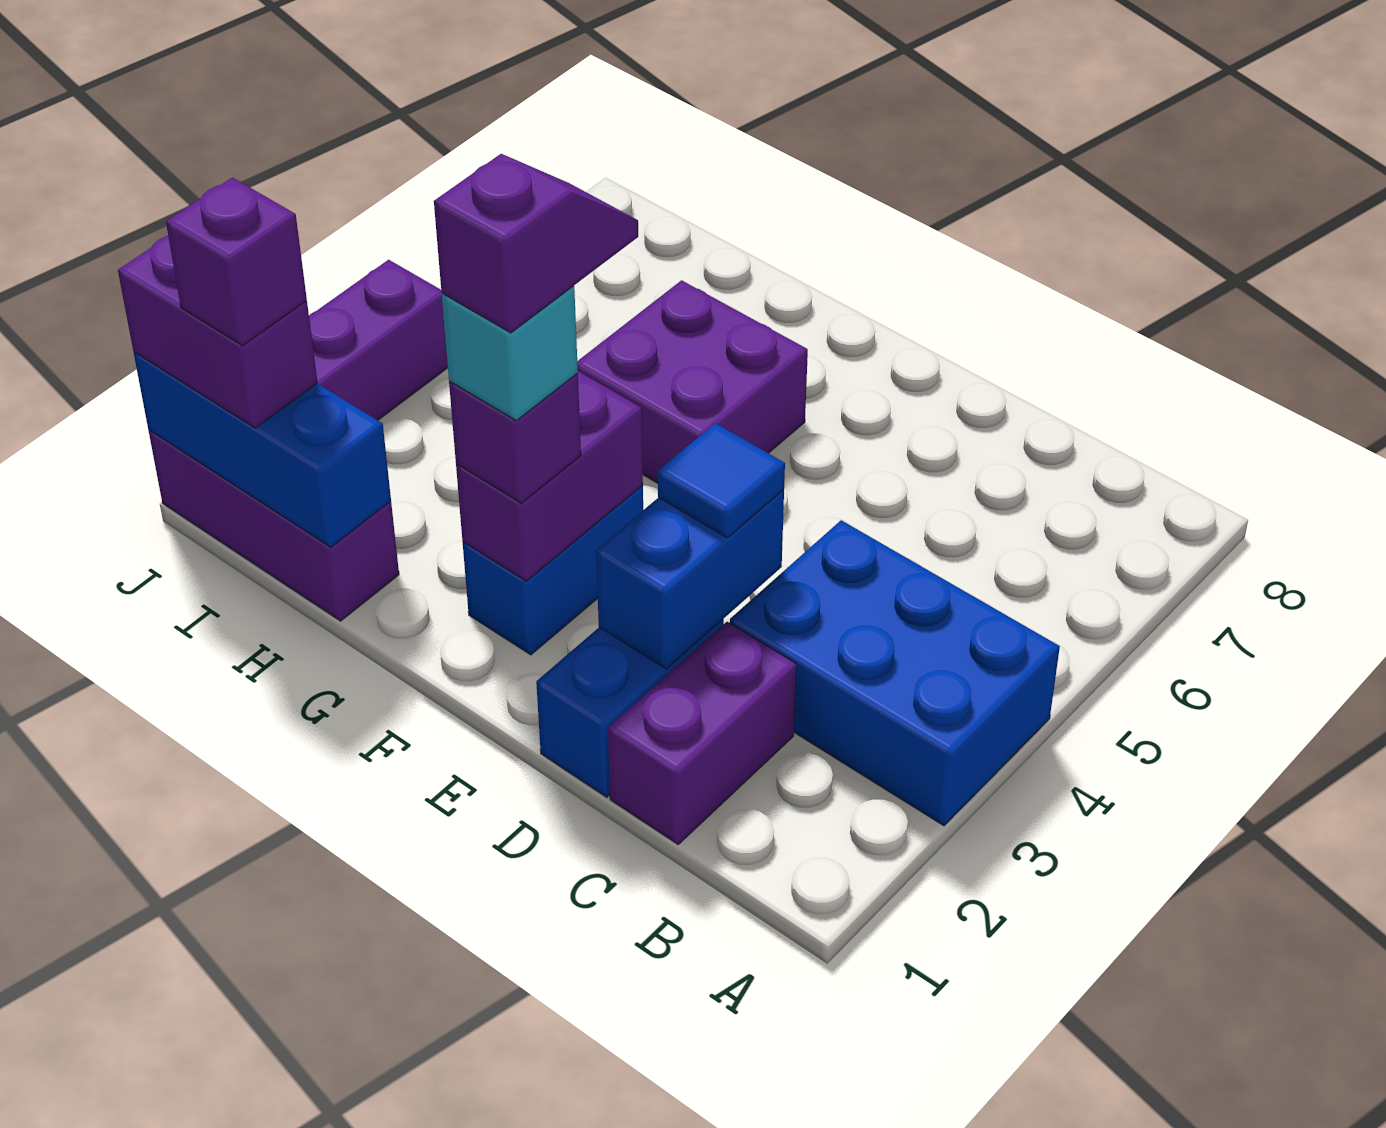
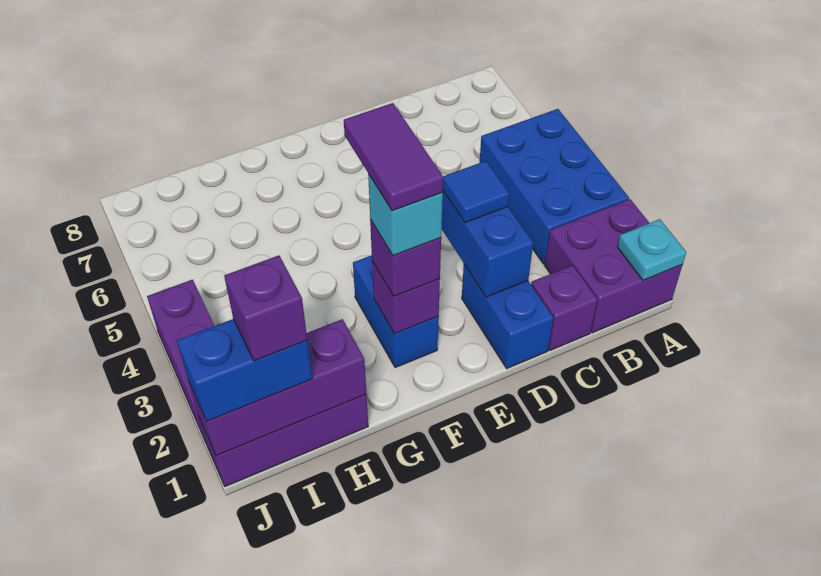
none -> cyan 1x1 plate [617,219,686,280]
blue 2x3 brick [730,520,1060,826] -> blue 2x3 brick turned to [480,109,629,264]
purple 1x2 brick [608,622,796,844] -> purple 1x1 brick [531,265,597,350]
purple 1x2 brick [456,371,643,581] -> purple 1x1 brick [372,261,440,333]
purple 1x2 slope [434,154,638,333] -> purple 1x2 tile [344,103,443,211]
purple 2x2 brick [577,280,808,483] -> purple 2x2 brick moved to [545,199,682,333]
blue 1x3 brick [134,352,391,547] -> purple 1x3 brick [189,319,366,455]
purple 1x2 brick [118,236,318,428] -> blue 1x2 brick [177,319,312,421]

